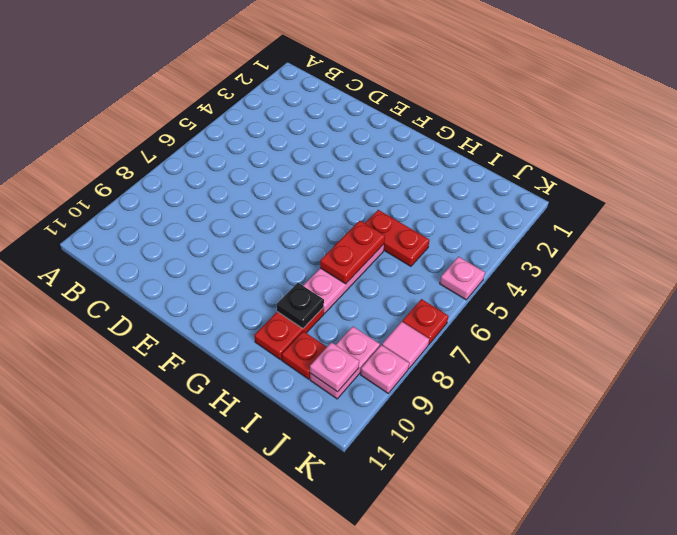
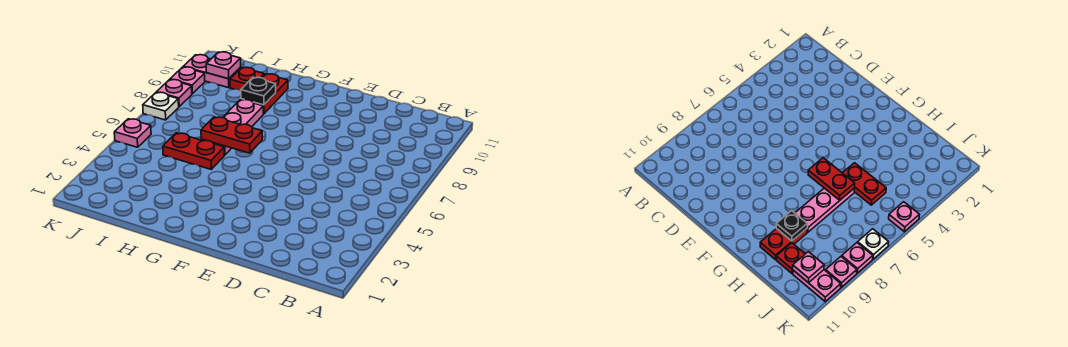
red 1x2 plate [320,221,385,284] -> red 1x2 plate turned to [201,117,262,153]
pink 1x2 plate [310,327,380,399] -> pink 1x2 plate turned to [183,55,241,88]
red 1x1 plate [403,299,449,345] -> white 1x1 plate [143,92,179,120]
pink 1x1 tile [382,322,429,369] -> pink 1x1 plate [157,80,192,107]

